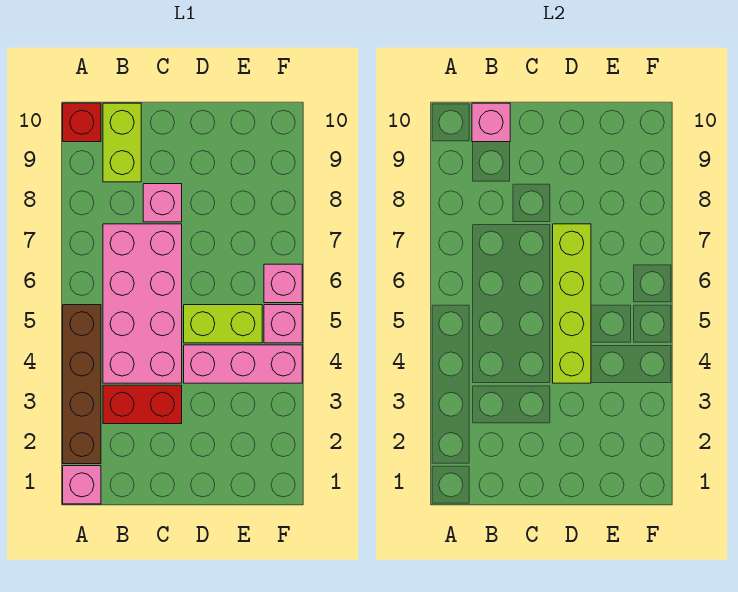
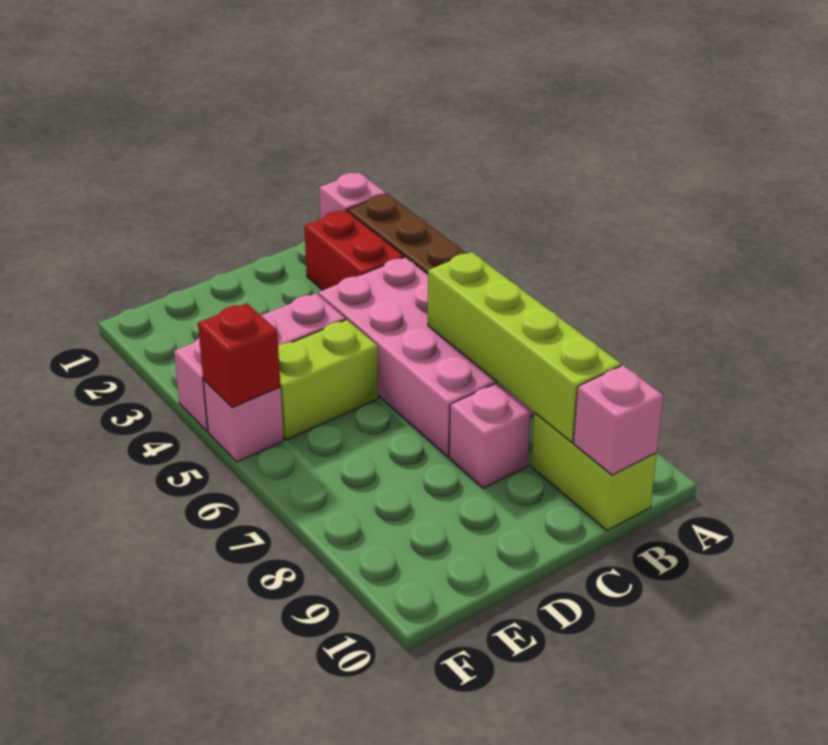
red 1x1 brick [63,103,101,142] -> red 1x1 brick moved to [198,303,281,407]
red 1x2 brick [103,385,182,424] -> red 1x2 brick turned to [304,210,404,290]
lime 1x4 brick [553,224,591,383] -> lime 1x4 brick moved to [428,252,621,442]
pink 1x1 brick [264,264,302,303] -> none

